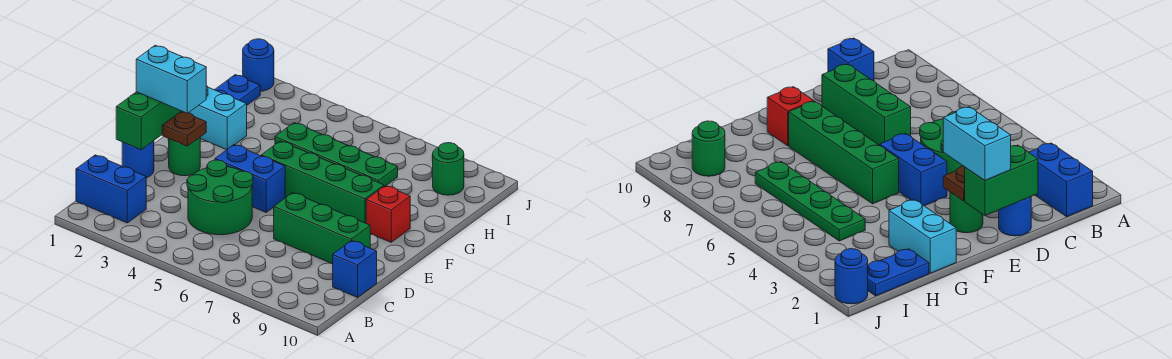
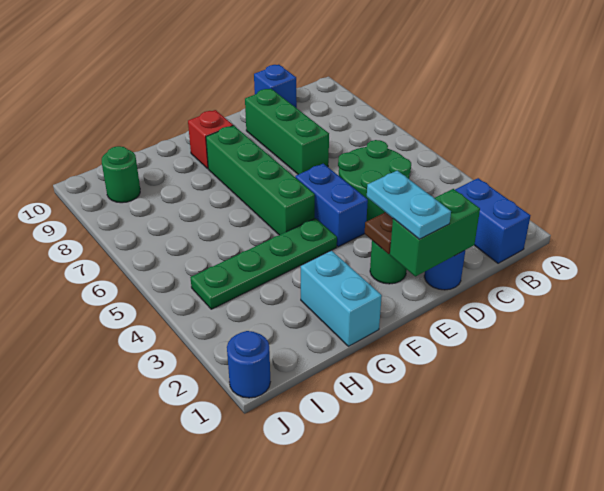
cyan 1x2 brick [136,45,206,113] -> cyan 1x2 plate [367,170,451,239]
blue 1x2 plate [215,75,260,105] -> none
green 1x4 plate [275,123,398,186] -> green 1x4 plate turned to [190,218,337,309]

